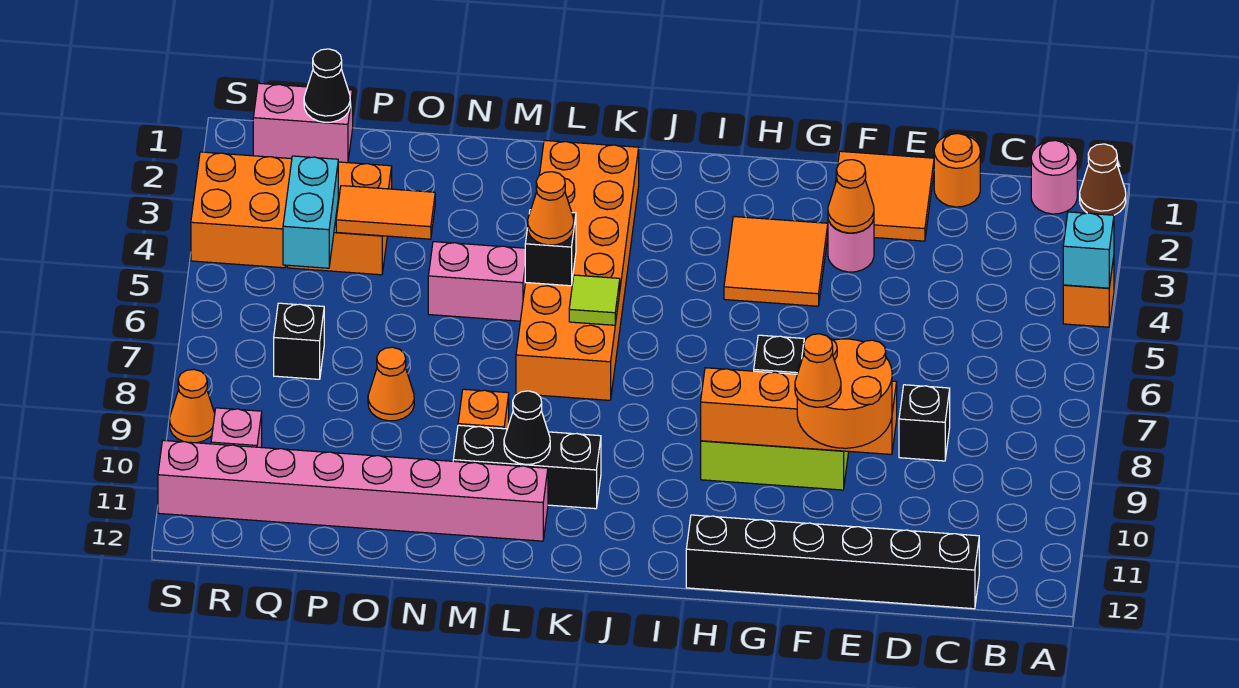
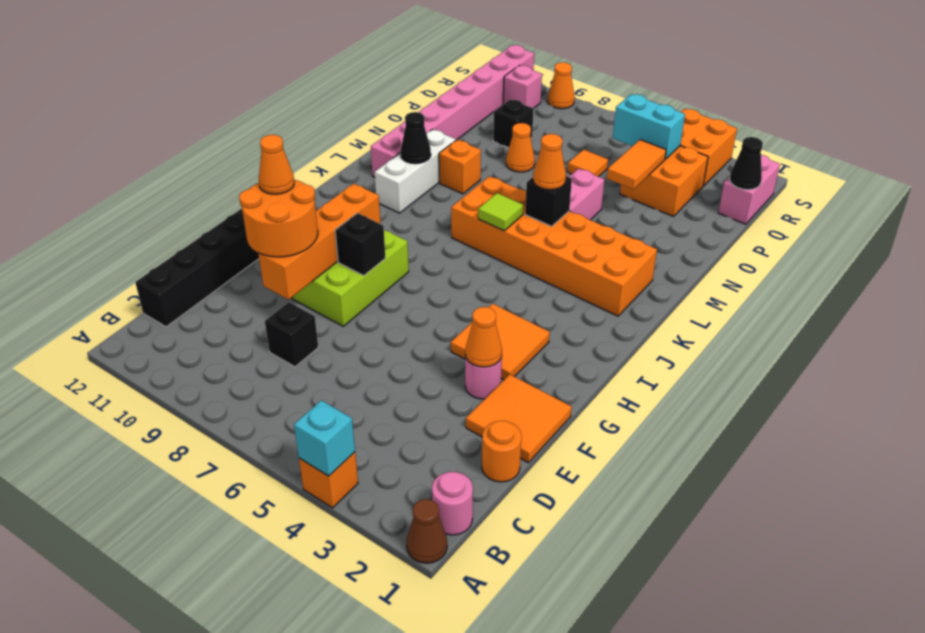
black 1x3 brick [453,425,601,509] -> white 1x3 brick [375,129,456,213]
none -> orange 1x1 tile [568,150,608,177]
black 1x1 brick [274,303,324,379] -> black 1x1 brick moved to [493,99,534,148]

